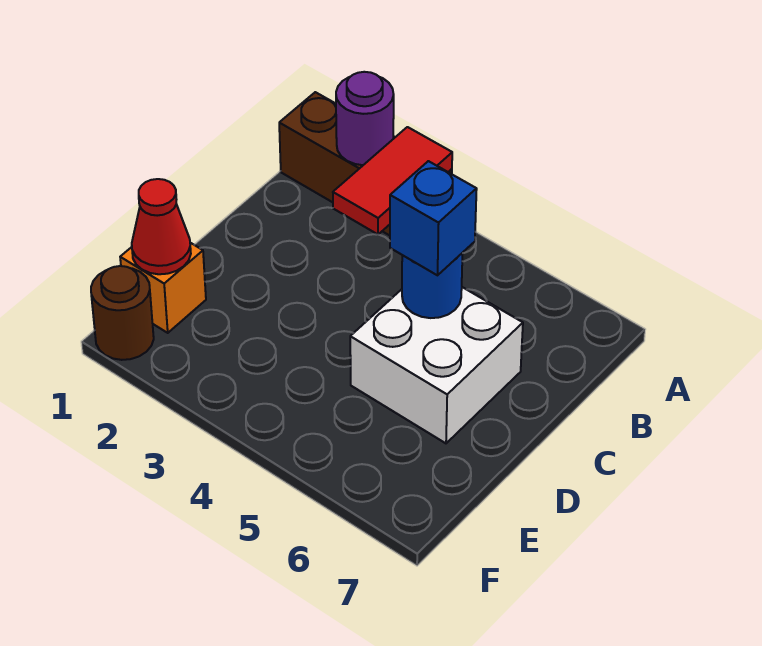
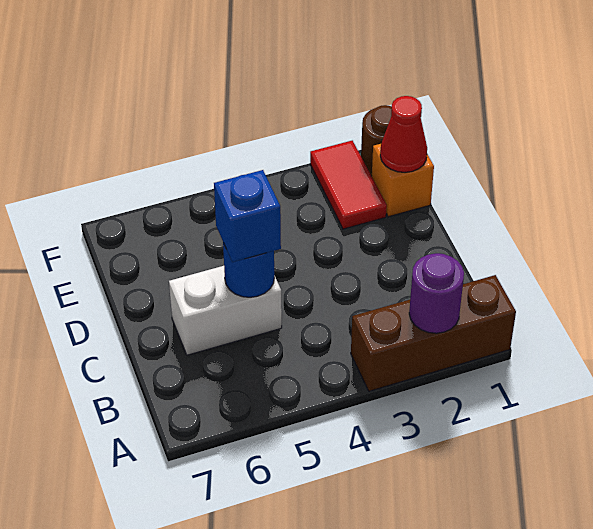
red 1x2 tile [333,127,452,234] -> red 1x2 tile moved to [310,141,387,229]
white 2x2 brick [350,287,523,443] -> white 1x2 brick [169,266,282,355]

